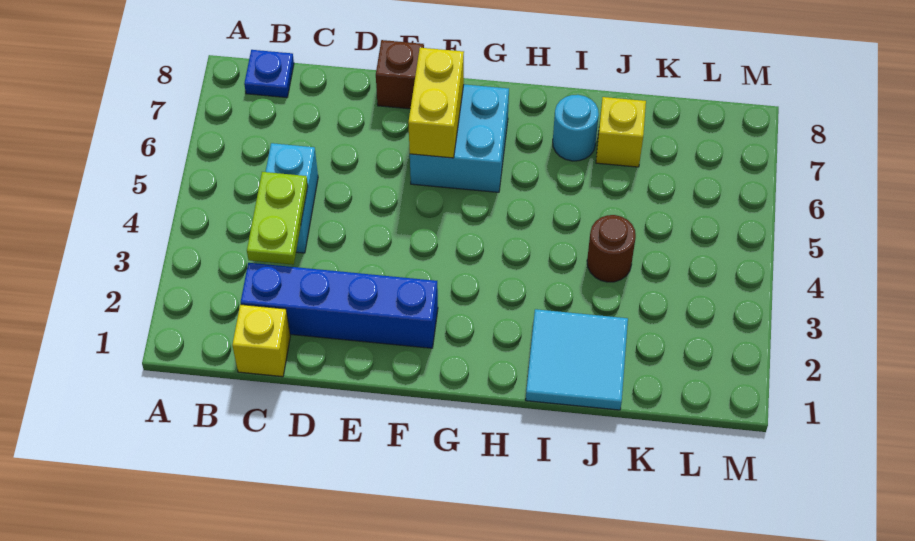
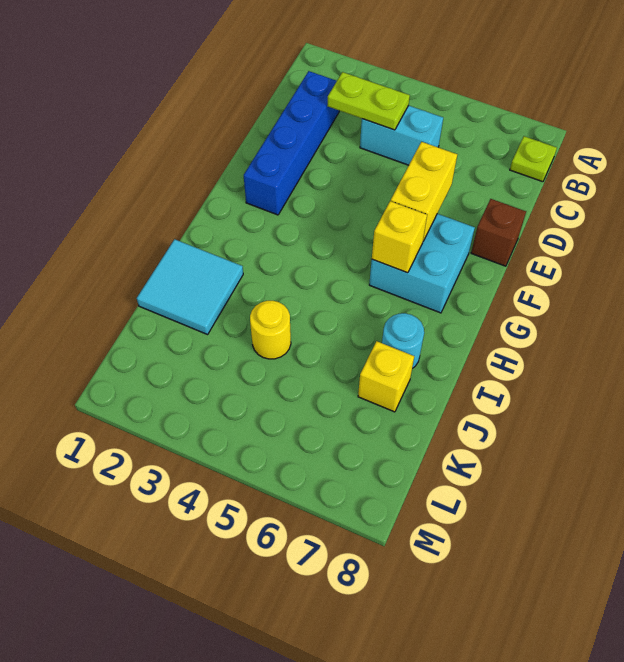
blue 1x1 plate [244,50,294,98] -> lime 1x1 plate [510,136,557,182]
yellow 1x1 brick [232,304,290,377] -> yellow 1x1 brick moved to [372,201,427,273]
yellow 1x2 brick [408,48,464,158] -> yellow 1x2 brick turned to [391,142,457,241]
brown 1x1 round brick [587,215,636,282] -> yellow 1x1 round brick [250,301,291,359]

